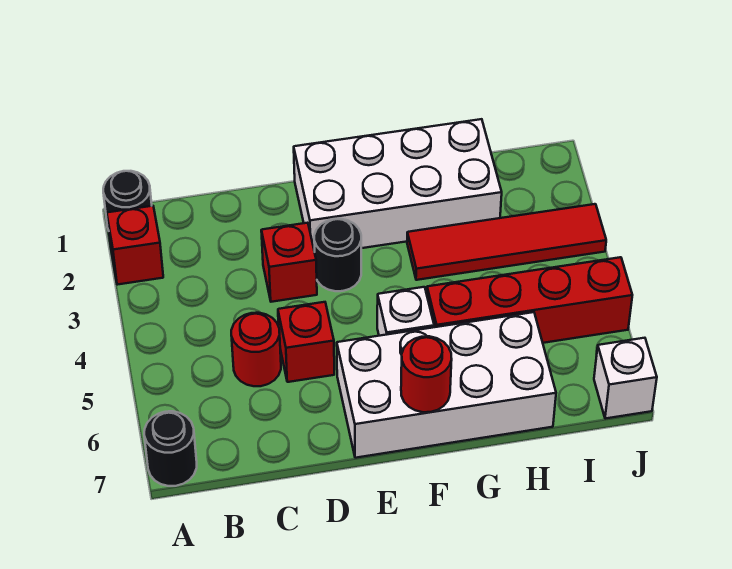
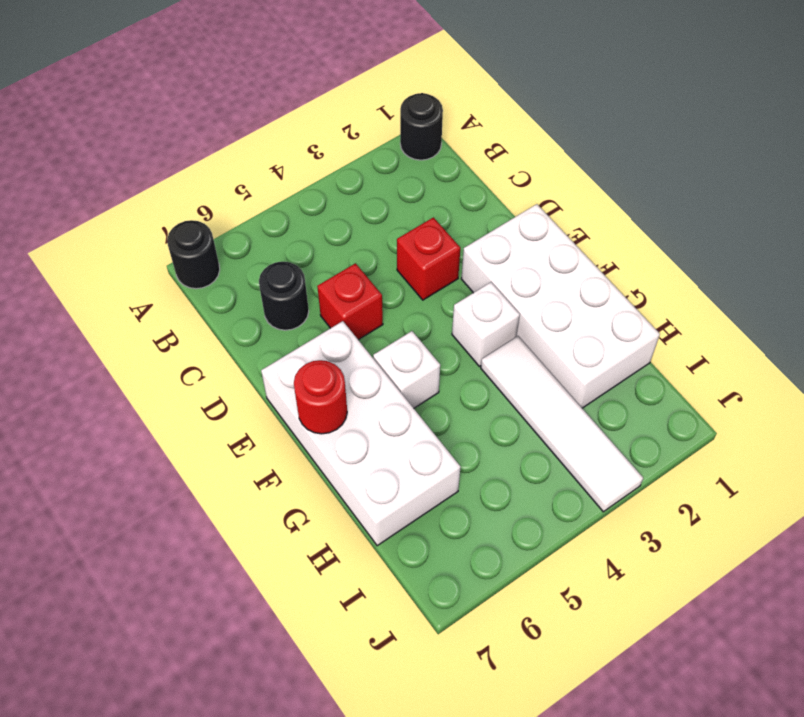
red 1x1 brick [107,206,163,285] -> none
red 1x1 round brick [231,313,281,386] -> none
black 1x1 round brick [314,219,361,291] -> black 1x1 round brick moved to [259,262,309,330]
red 1x4 tile [407,204,606,280] -> white 1x4 tile [481,336,643,512]
red 1x4 brick [427,257,632,343] -> none
white 1x1 brick [594,338,657,419] -> white 1x1 brick moved to [452,282,520,366]

